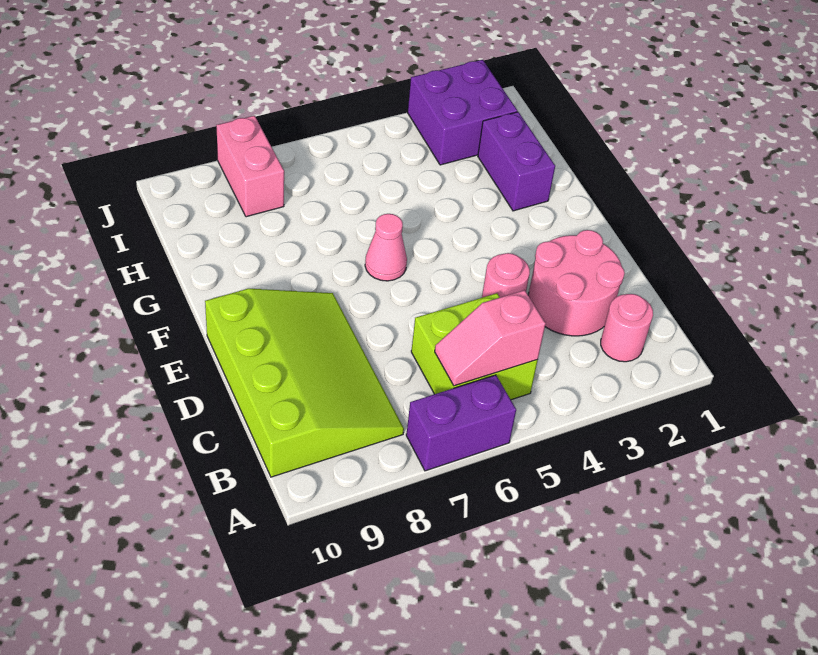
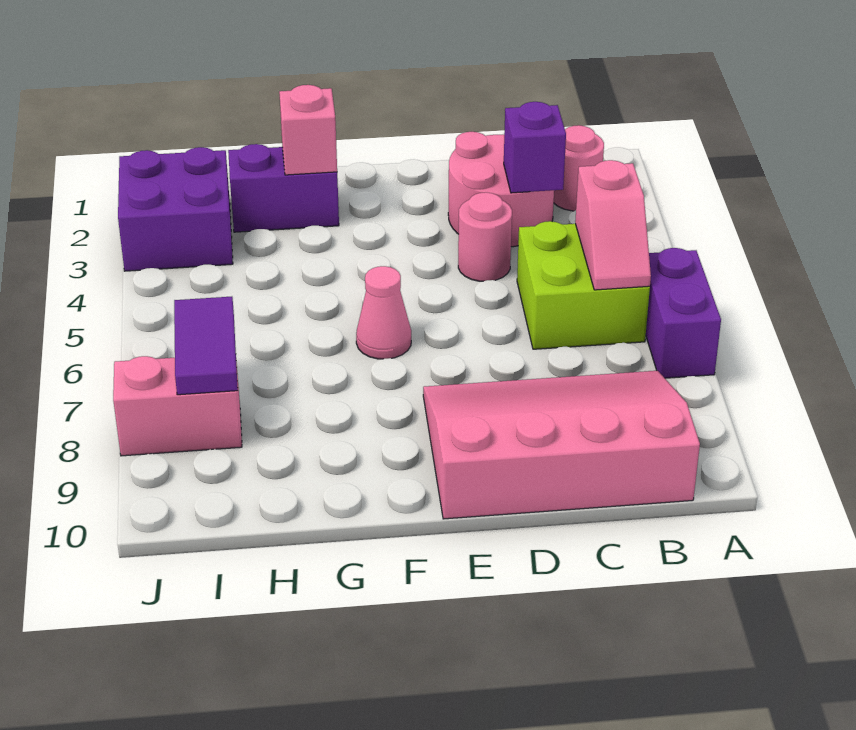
lime 3x4 slope [205,289,404,477] -> pink 3x4 slope [423,371,700,519]
none -> purple 1x1 brick [504,102,566,193]
none -> pink 1x1 brick [279,85,337,175]
none -> purple 1x2 tile [174,297,238,395]

